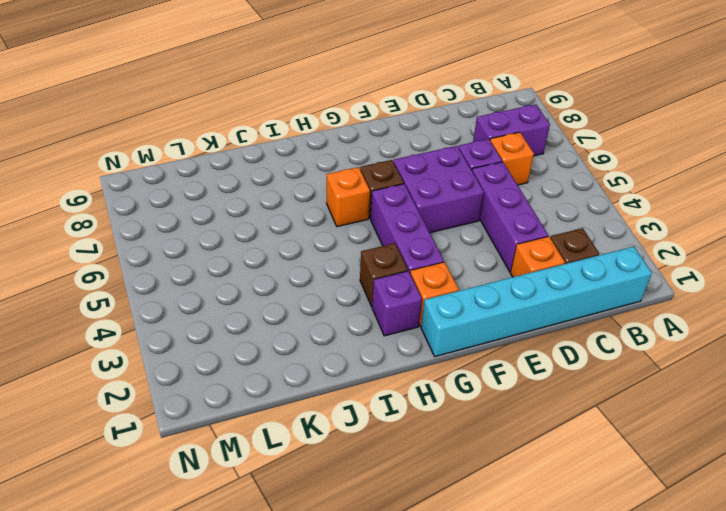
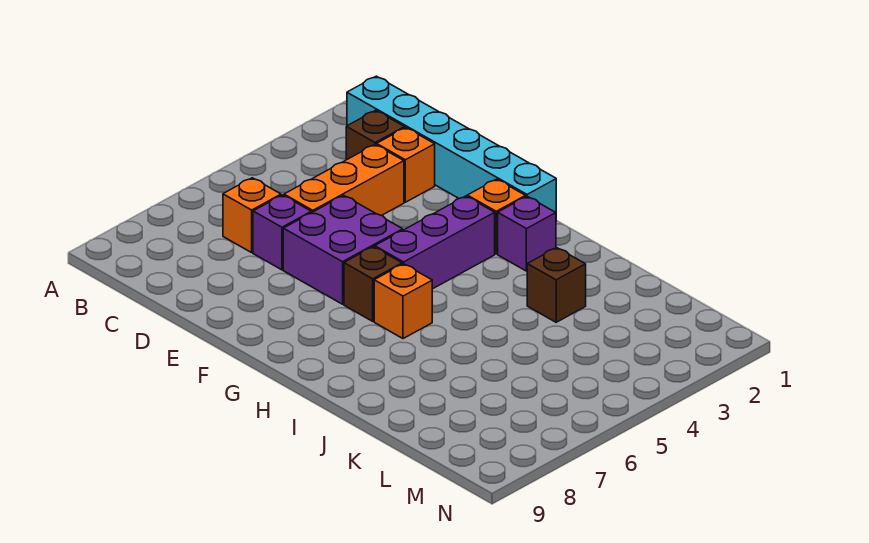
purple 1x2 brick [473,104,550,156] -> none
purple 1x3 brick [472,162,548,272] -> orange 1x3 brick [284,145,404,216]
brown 1x1 brick [360,243,408,306] -> brown 1x1 brick moved to [527,248,586,322]

